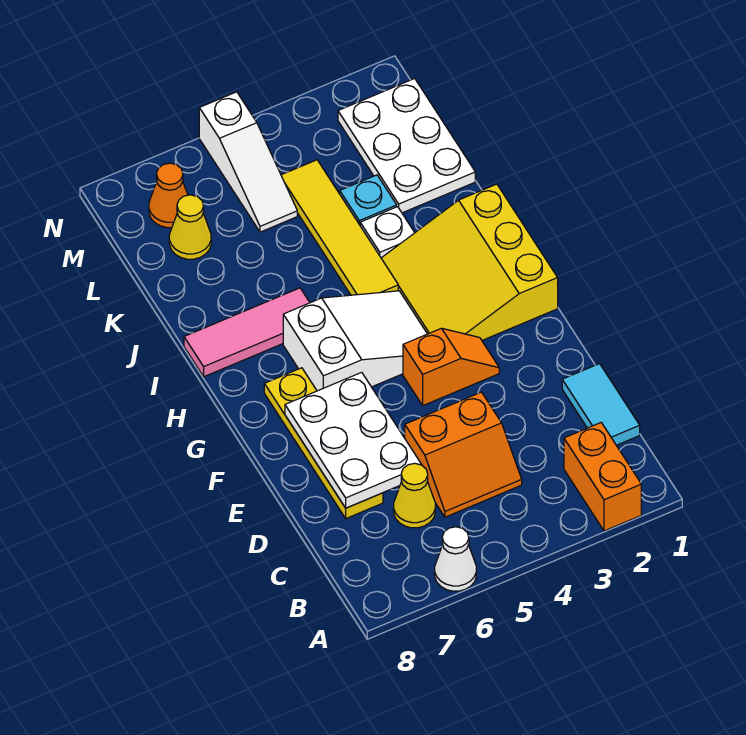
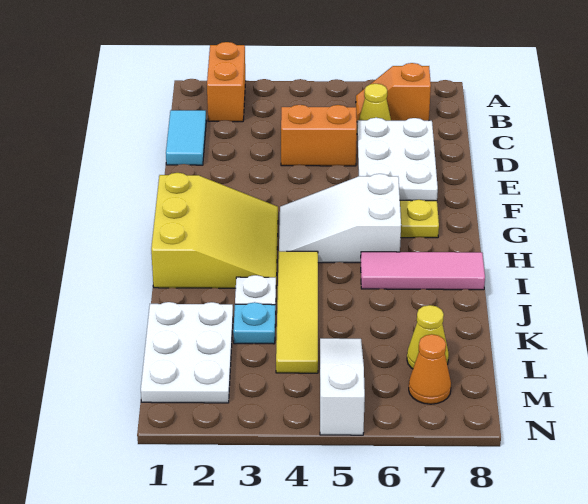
white 1x1 cone [435,527,476,591] -> none
orange 1x2 slope [403,328,499,405] -> orange 1x2 slope moved to [356,63,431,122]

